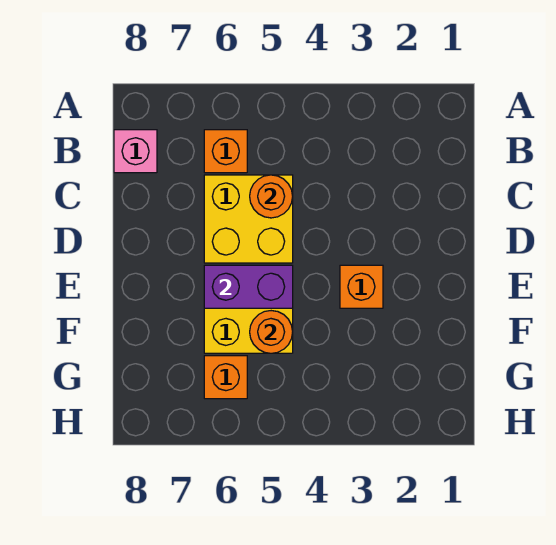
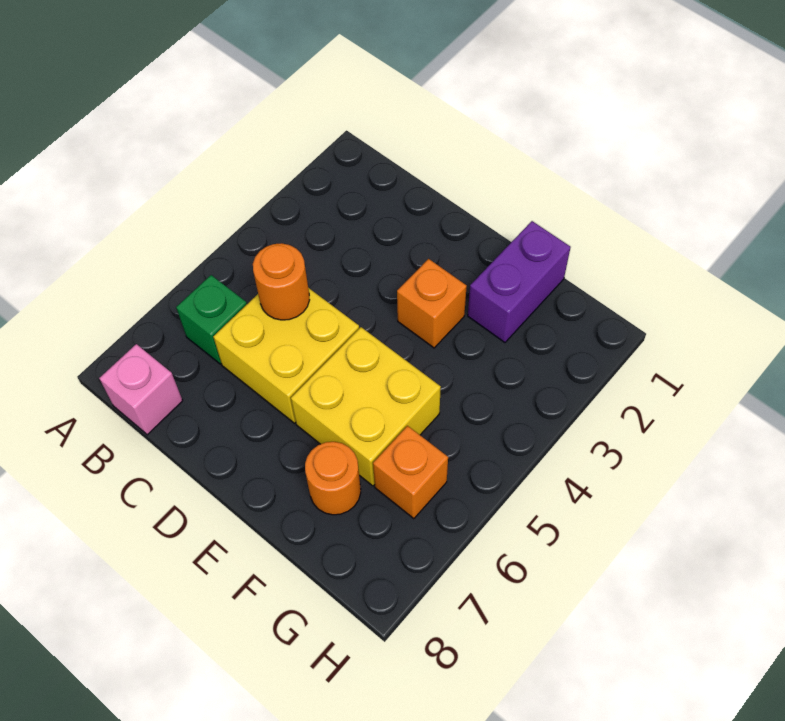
orange 1x1 brick [204,130,247,173] -> green 1x1 brick [176,275,247,364]
purple 1x2 brick [204,265,293,308] -> purple 1x2 brick moved to [468,221,571,342]
orange 1x1 round brick [250,311,293,353] -> orange 1x1 round brick moved to [305,442,361,515]

